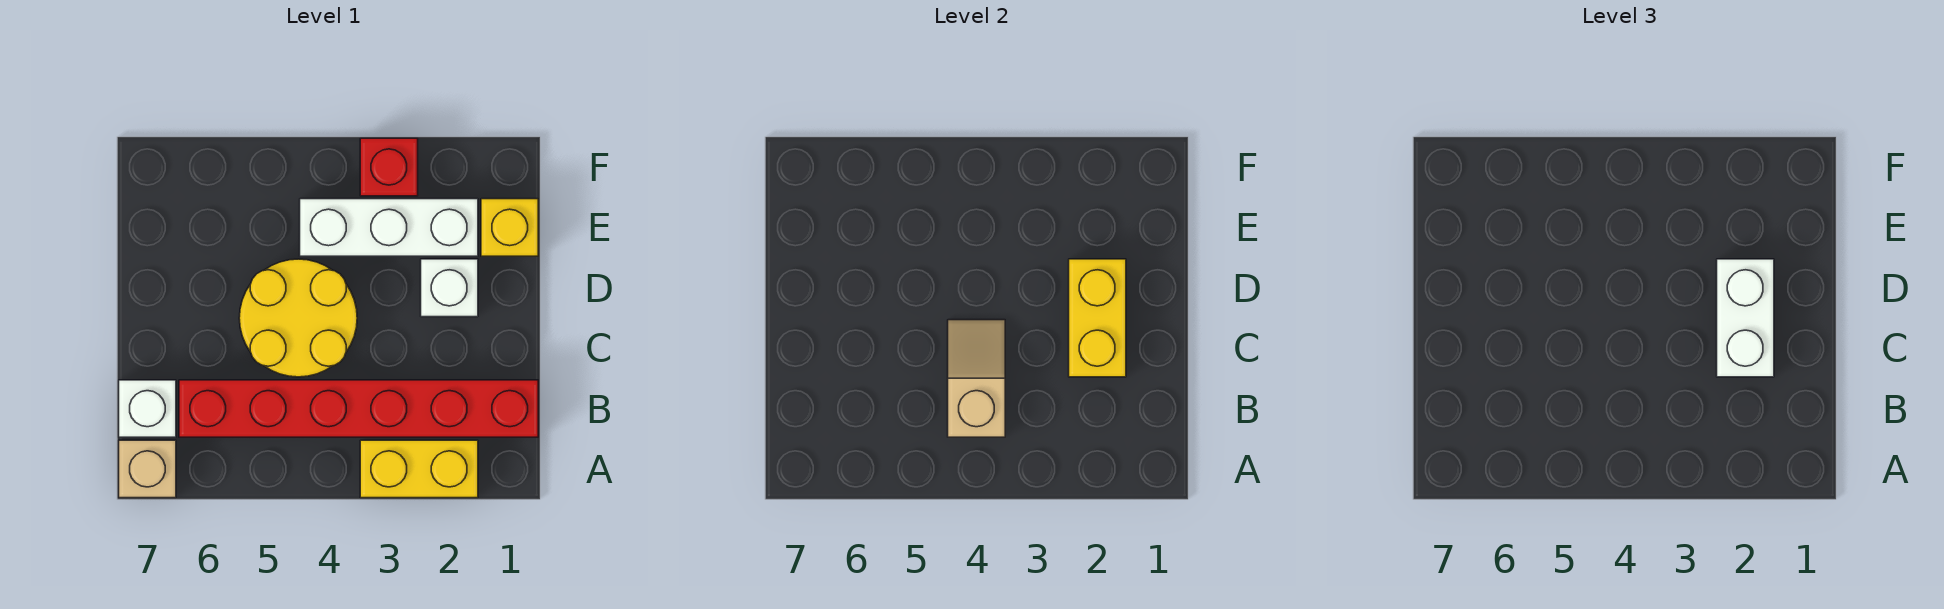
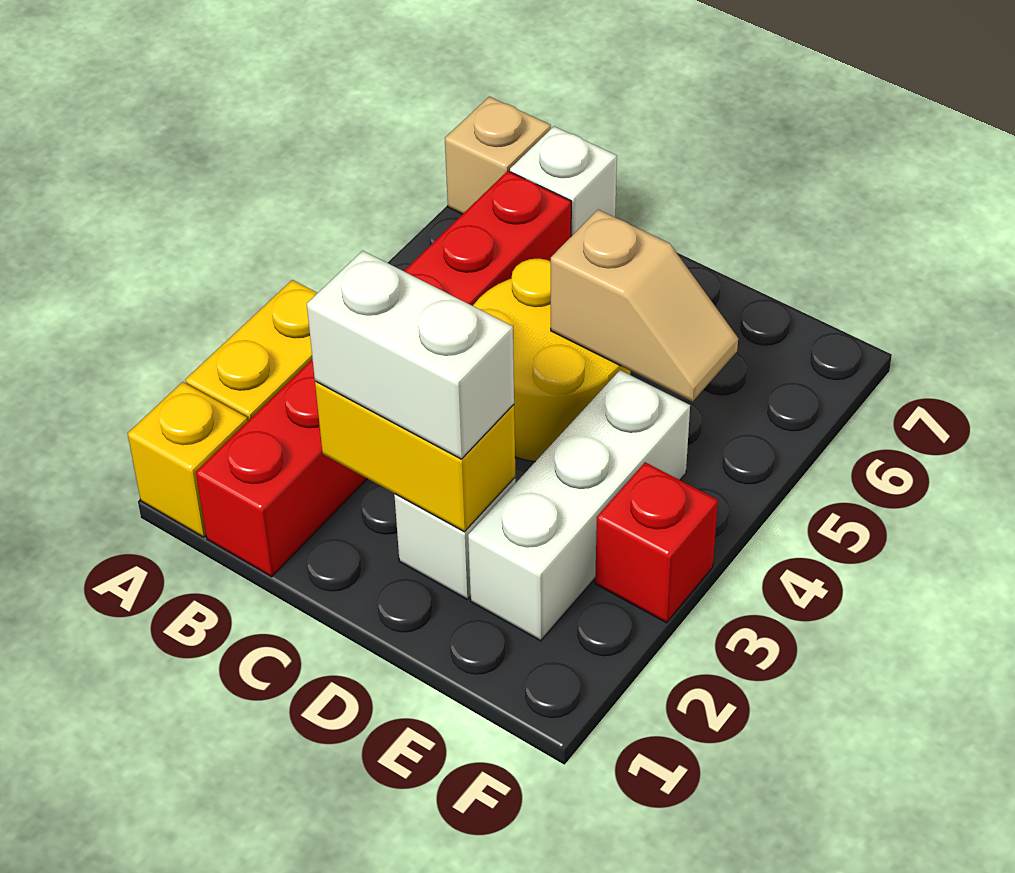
tan 1x2 slope [948,320,1005,437] -> tan 1x2 slope moved to [551,210,738,402]
yellow 1x1 brick [481,199,538,256] -> yellow 1x1 brick moved to [128,382,248,537]

